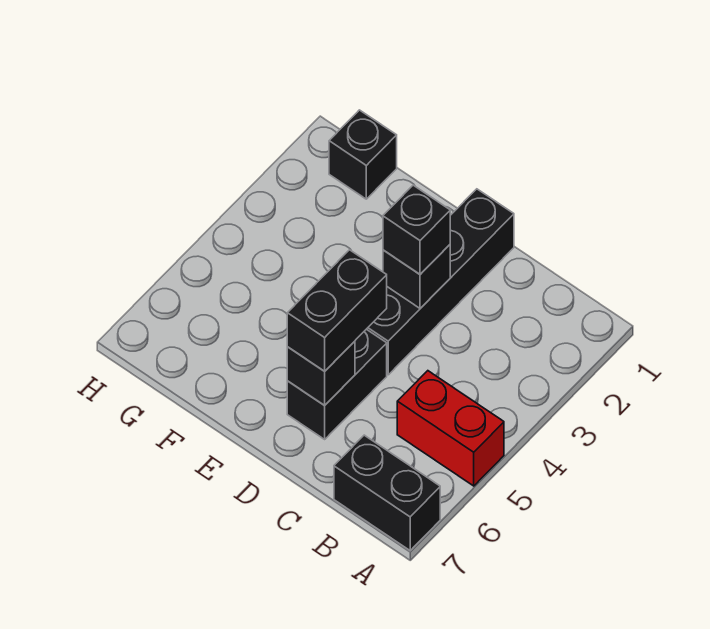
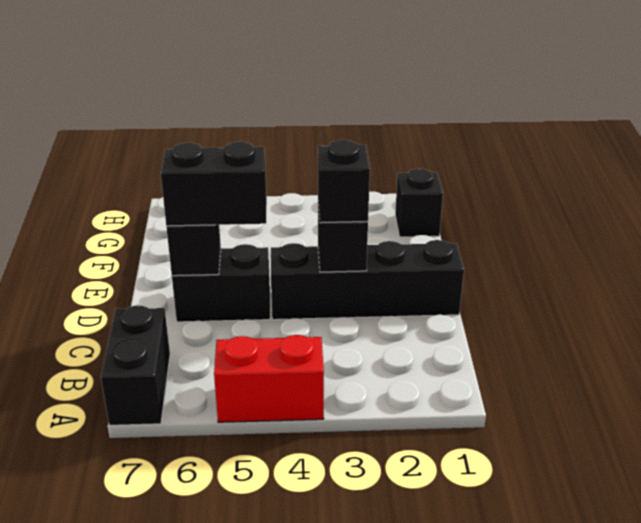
red 1x2 brick [397,371,504,486] -> red 1x2 brick turned to [214,335,324,422]

